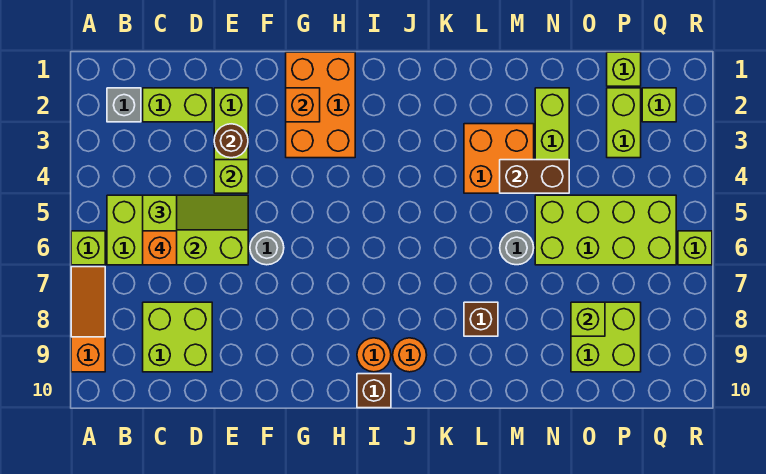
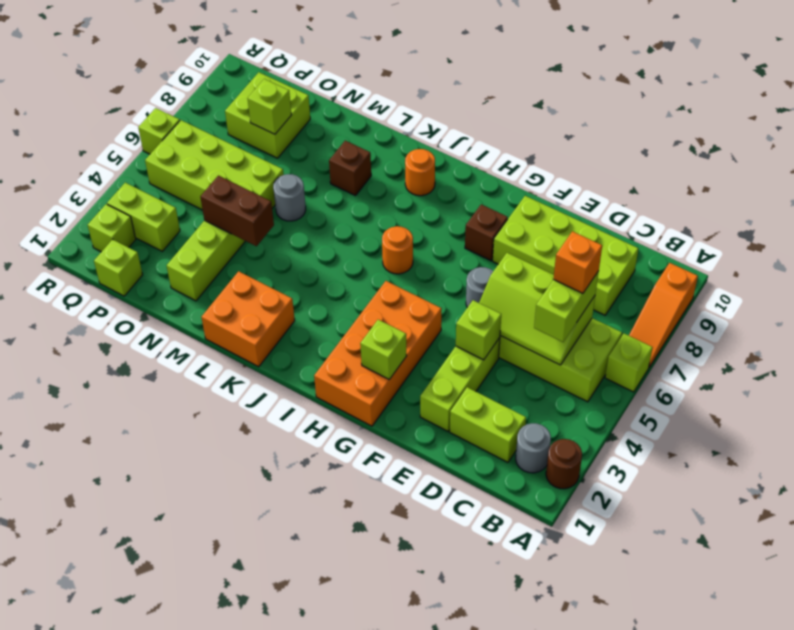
grey 1x1 brick [107,88,141,122] -> grey 1x1 round brick [516,423,551,473]
lime 2x2 brick [143,302,212,372] -> lime 2x4 brick [493,196,639,315]
brown 1x1 round brick [214,124,248,158] -> brown 1x1 round brick moved to [546,439,582,489]
orange 2x3 brick [286,52,355,158] -> orange 2x4 brick [314,281,442,426]
orange 1x1 brick [286,88,320,122] -> lime 1x1 brick [360,320,407,379]
orange 1x1 round brick [357,338,391,372] -> orange 1x1 round brick moved to [382,226,413,274]
brown 1x1 brick [357,374,391,408] -> brown 1x1 brick moved to [465,204,508,261]
orange 2x2 brick [464,124,534,193] -> orange 2x2 brick moved to [202,271,295,367]
lime 1x2 brick [607,88,641,158] -> lime 1x2 brick turned to [107,183,180,251]

